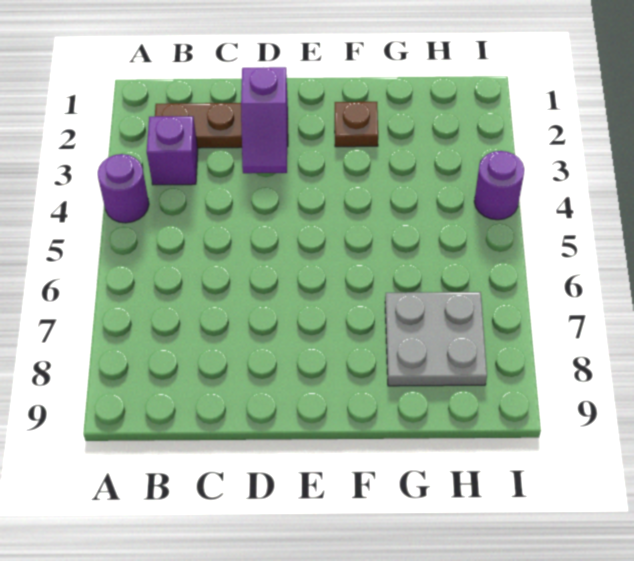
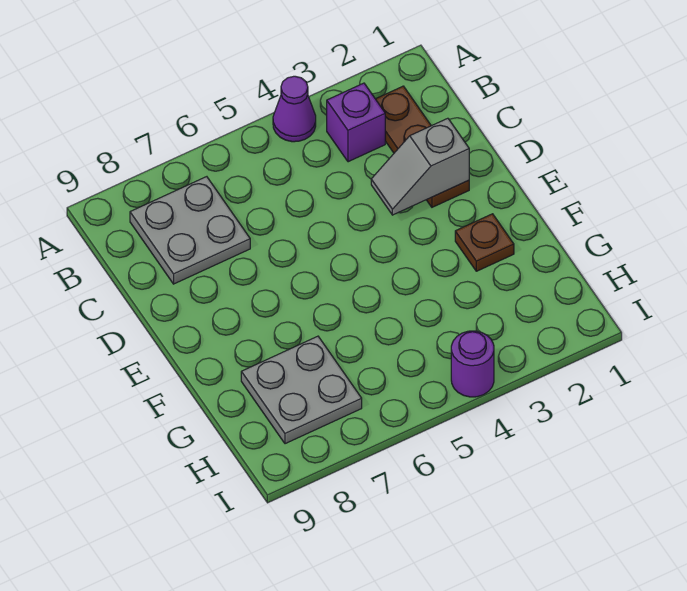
purple 1x1 round brick [98,154,149,223] -> purple 1x1 cone [273,76,316,142]
none -> grey 2x2 plate [130,177,250,284]
purple 1x2 slope [241,67,288,173] -> grey 1x2 slope [371,118,469,215]

